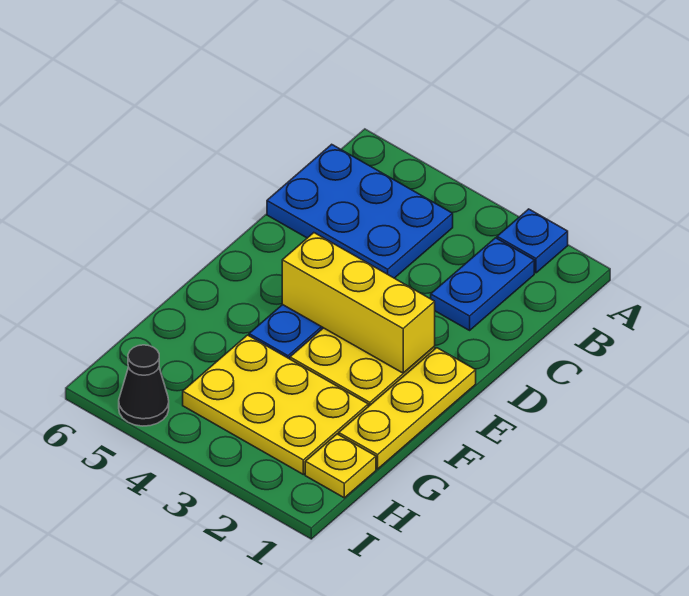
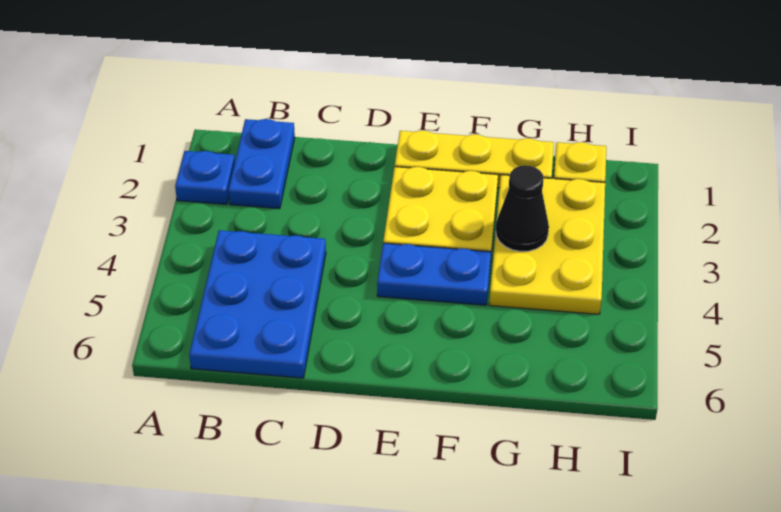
blue 1x2 plate [431,238,534,330] -> blue 1x2 plate turned to [228,119,295,209]
yellow 1x3 brick [282,233,435,373] -> none
black 1x1 cone [119,345,169,426] -> black 1x1 cone moved to [496,165,549,252]

